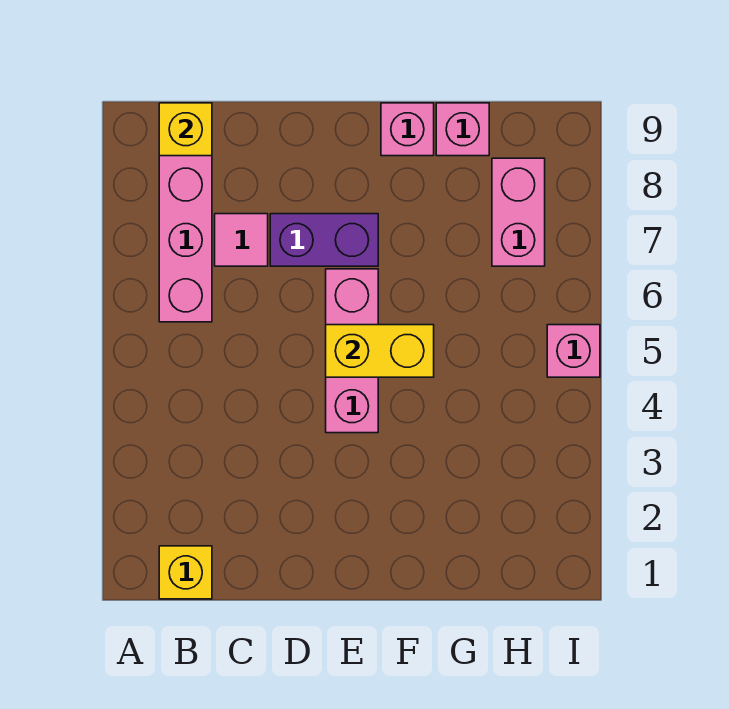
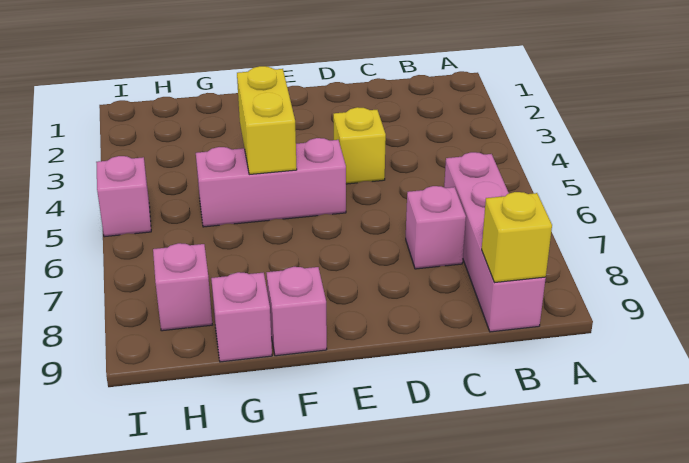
yellow 1x1 brick [159,546,212,599] -> yellow 1x1 brick moved to [333,107,386,184]
pink 1x1 tile [215,214,268,266] -> pink 1x1 brick [406,186,466,269]
purple 1x2 brick [270,214,378,266] -> none
pink 1x3 brick [326,269,378,433] -> pink 1x3 brick turned to [196,138,346,227]
yellow 1x2 brick [326,325,434,377] -> yellow 1x2 brick turned to [237,66,297,174]
pink 1x2 brick [492,158,545,266] -> pink 1x1 brick [153,243,212,331]

